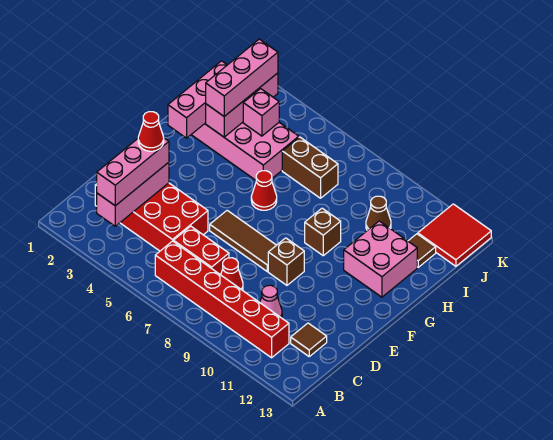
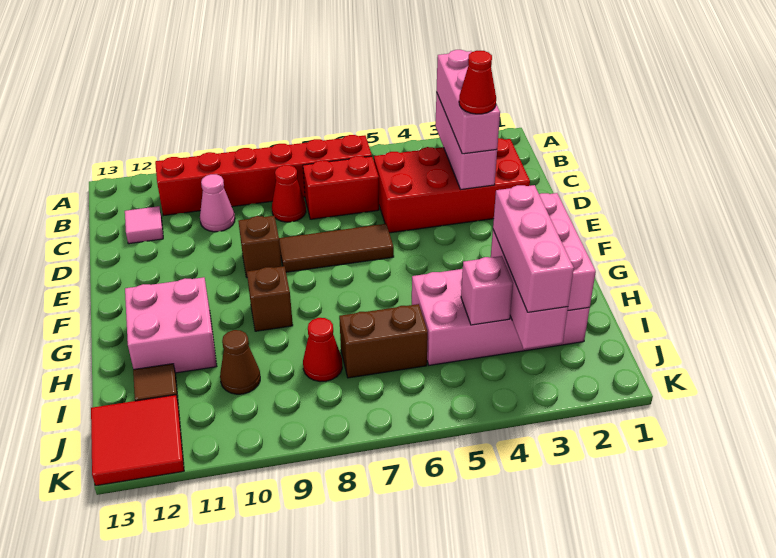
brown 1x1 tile [291,323,327,356] -> pink 1x1 tile [125,206,163,244]
red 1x1 cone [251,171,277,210] -> red 1x1 cone moved to [303,318,342,382]

